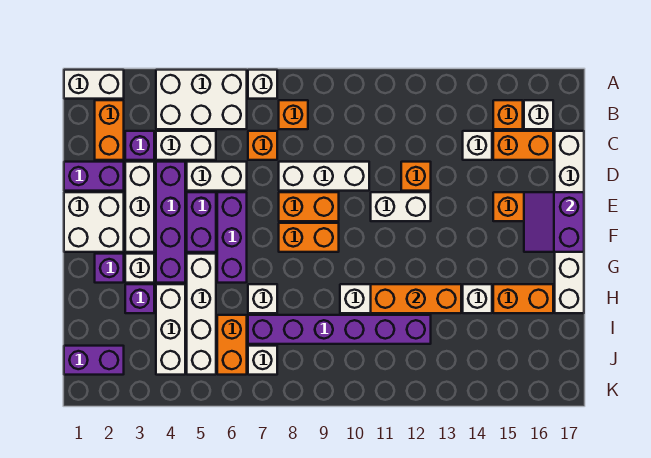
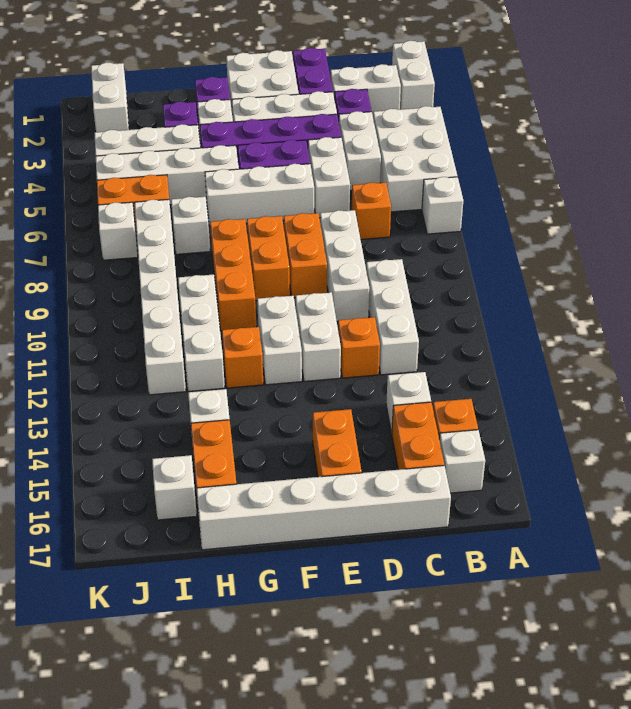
orange 1x2 brick [95,100,124,160] -> white 1x2 brick [331,64,401,115]
orange 1x1 brick [279,100,308,129] -> orange 1x1 brick moved to [222,327,263,388]
none -> white 1x3 brick [366,259,419,375]
purple 1x3 brick [217,192,247,283] -> white 1x3 brick [205,164,314,226]
purple 2x2 slope [524,192,584,252] -> none
none -> white 1x2 brick [257,295,302,385]
orange 1x3 brick [371,284,461,313] -> orange 1x3 brick moved to [210,219,256,331]
purple 1x6 brick [248,315,431,344] -> white 1x6 brick [135,199,186,395]
none -> white 1x1 brick [152,455,197,520]
purple 1x2 brick [64,346,124,375] -> white 1x2 brick [91,63,129,132]

